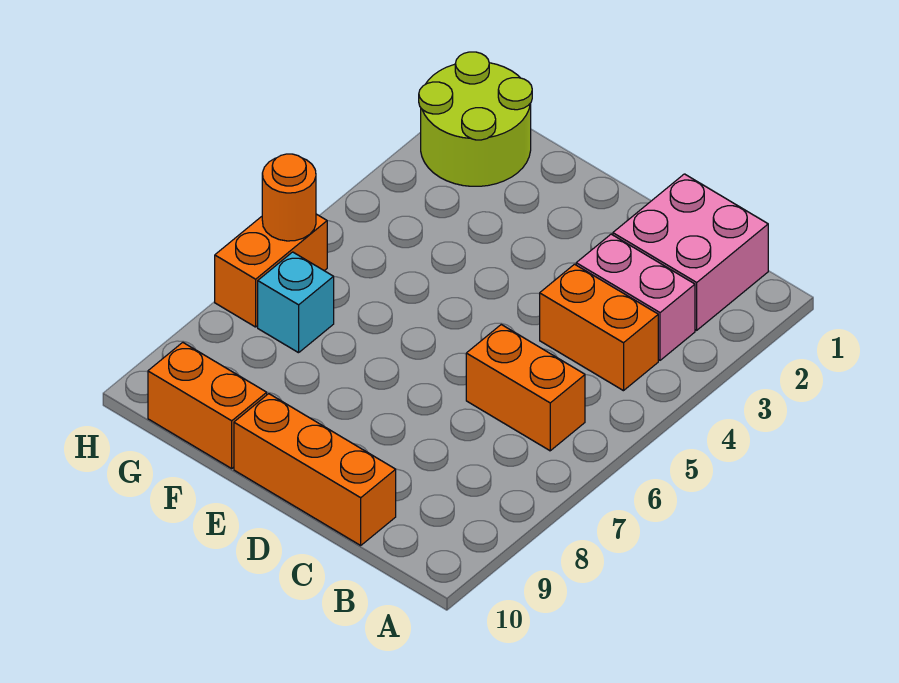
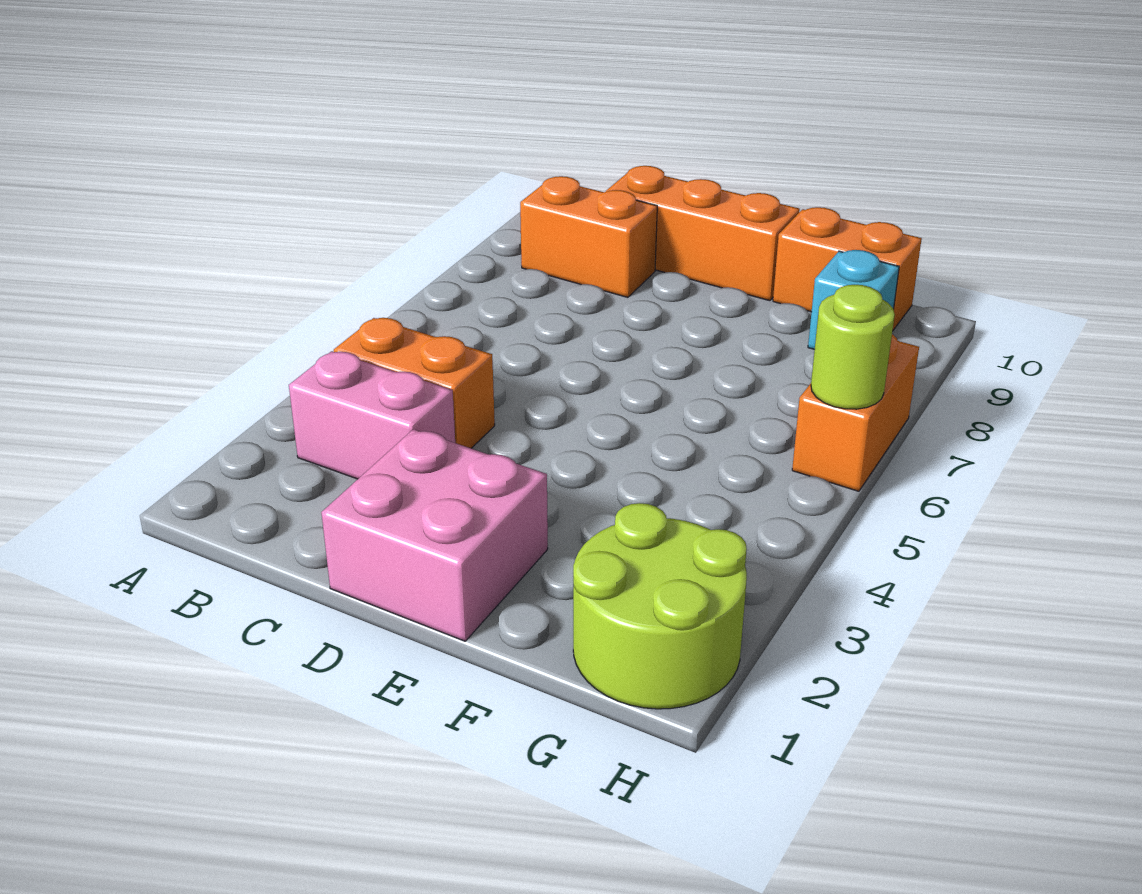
pink 2x2 brick [613,174,768,330] -> pink 2x2 brick moved to [321,429,548,641]
orange 1x2 brick [466,325,585,451] -> orange 1x2 brick moved to [520,176,657,297]
cyan 1x1 brick [258,252,334,353] -> cyan 1x1 brick moved to [808,250,899,349]
orange 1x1 round brick [262,154,316,241] -> lime 1x1 round brick [811,285,895,409]

